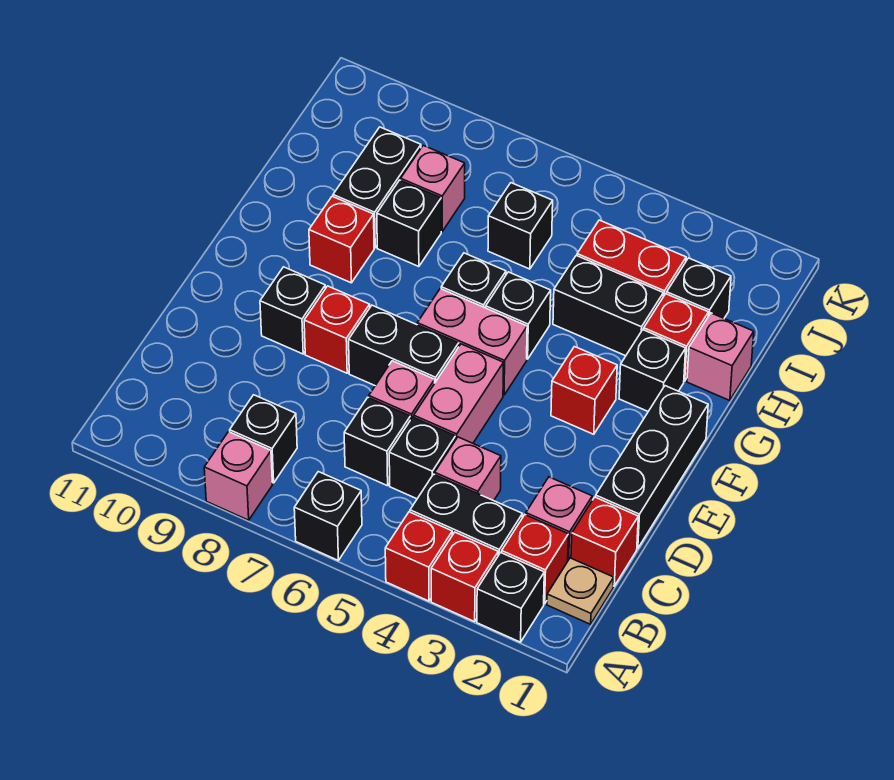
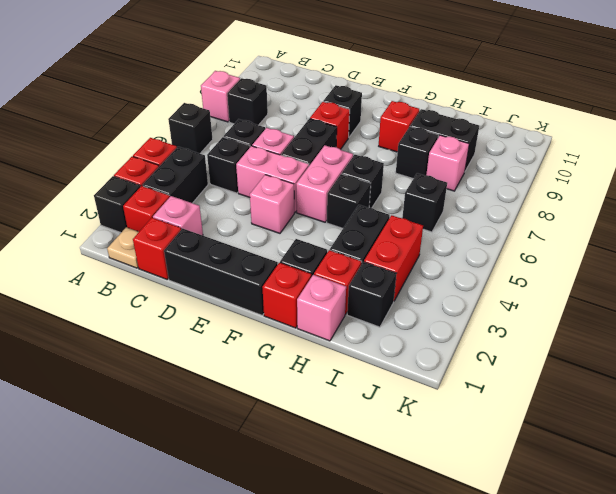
pink 1x1 brick [435,437,501,501] -> pink 1x1 brick moved to [250,175,294,233]
red 1x1 brick [551,347,617,434] -> red 1x1 brick moved to [262,263,311,328]

